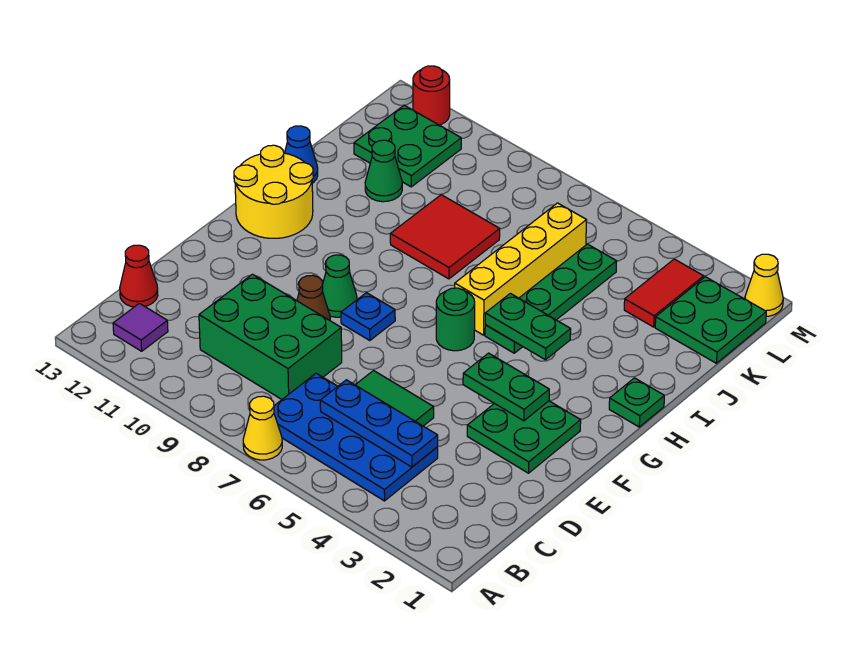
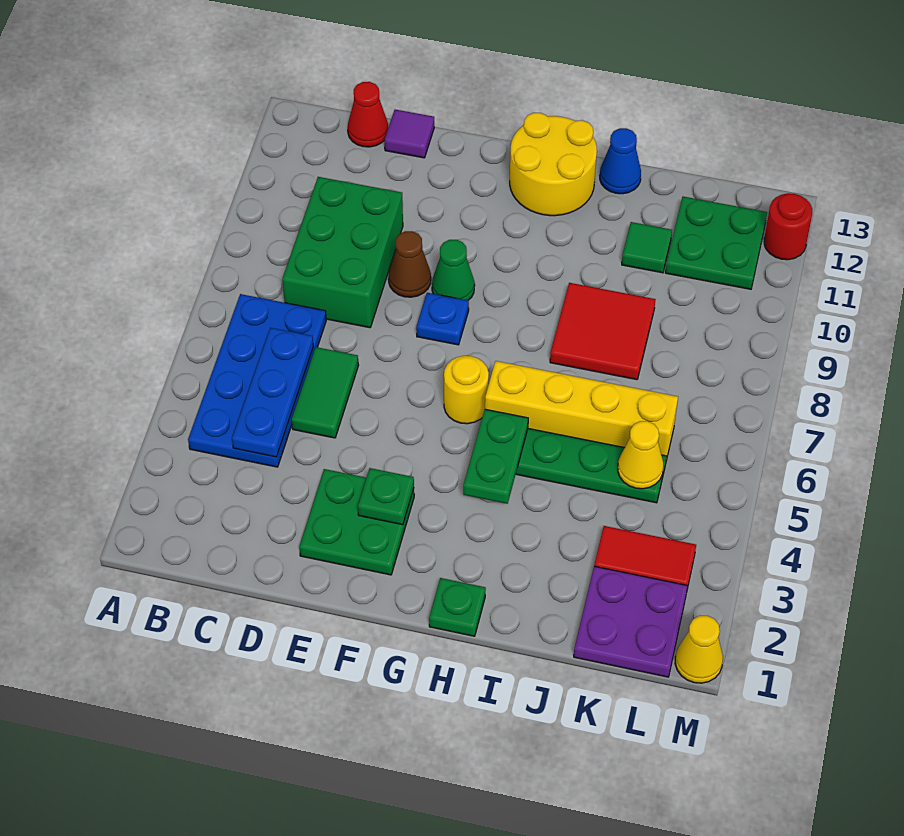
yellow 1x1 cone [243,396,282,460] -> yellow 1x1 cone moved to [618,421,663,489]
purple 1x1 tile [113,303,168,351] -> purple 1x1 tile moved to [385,110,434,158]
green 1x2 plate [463,353,549,421] -> green 1x1 plate [358,468,414,525]
green 1x1 round brick [436,288,475,351] -> yellow 1x1 round brick [444,356,489,424]
green 1x1 cone [365,140,402,202] -> green 1x1 tile [622,222,672,273]
green 2x2 plate [655,277,766,363] -> purple 2x2 plate [574,566,688,677]

